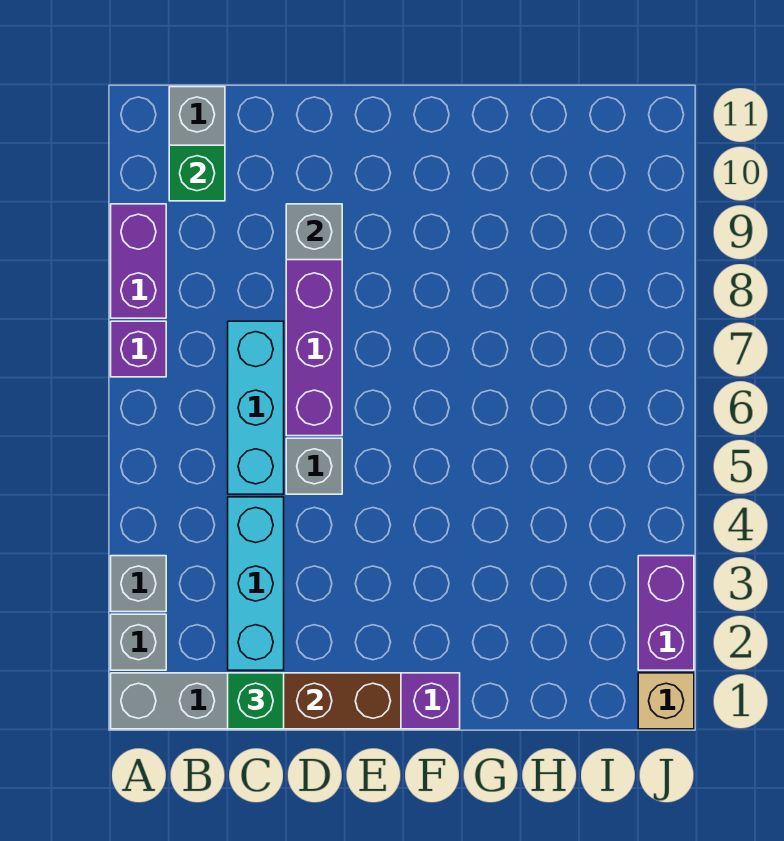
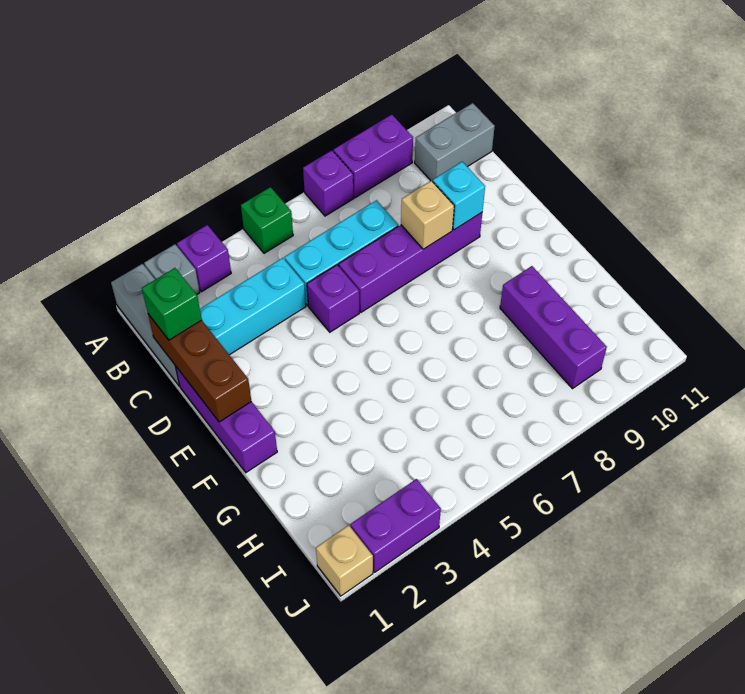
grey 1x1 brick [111,556,166,612] -> purple 1x1 brick [177,225,231,292]
green 1x1 brick [169,145,225,201] -> green 1x1 brick moved to [241,187,293,253]
grey 1x1 brick [286,438,342,494] -> purple 1x1 brick [307,265,359,332]
none -> tan 1x1 brick [401,181,454,249]
grey 1x1 brick [286,204,342,260] -> cyan 1x1 brick [433,162,485,230]
none -> purple 1x3 brick [500,266,607,389]

